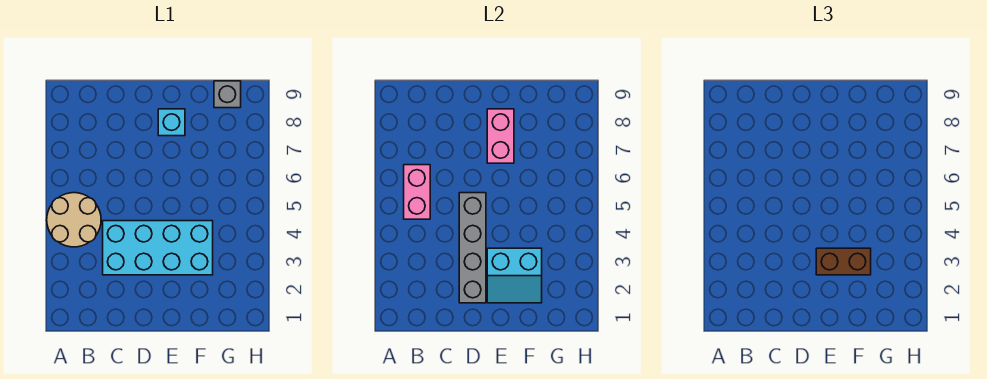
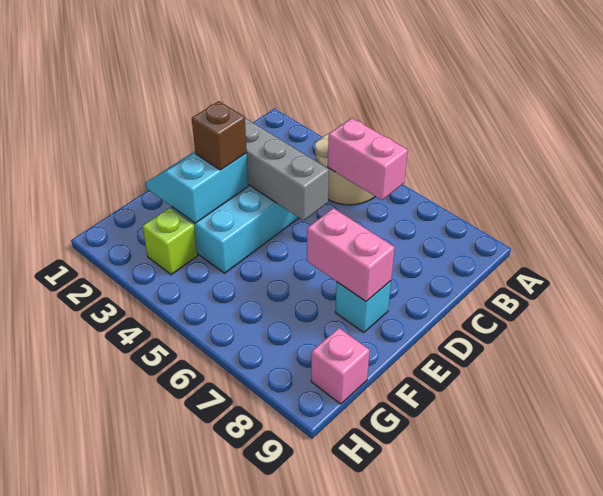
brown 1x2 brick [816,248,871,275] -> brown 1x1 brick [192,101,247,170]
none -> lime 1x1 brick [142,208,198,275]
grey 1x1 brick [214,81,241,108] -> pink 1x1 brick [311,328,370,404]

